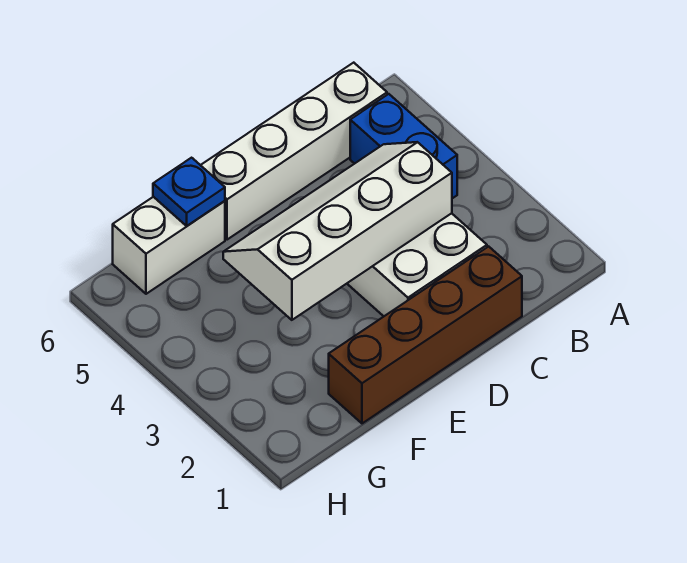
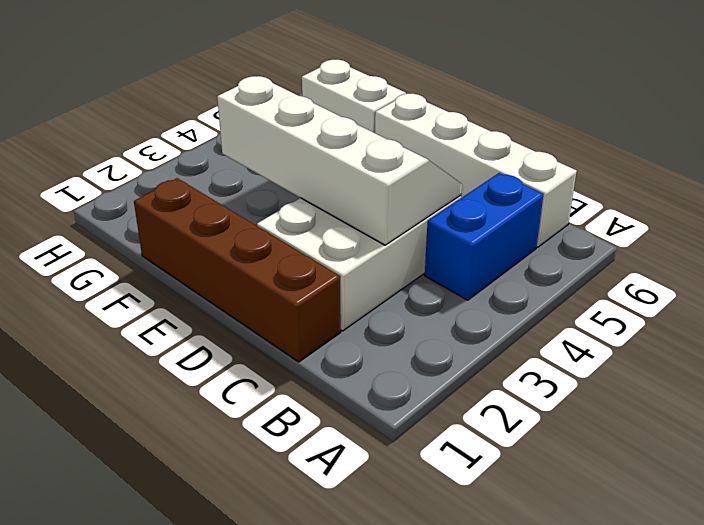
blue 1x1 plate [153,158,225,226] -> none

